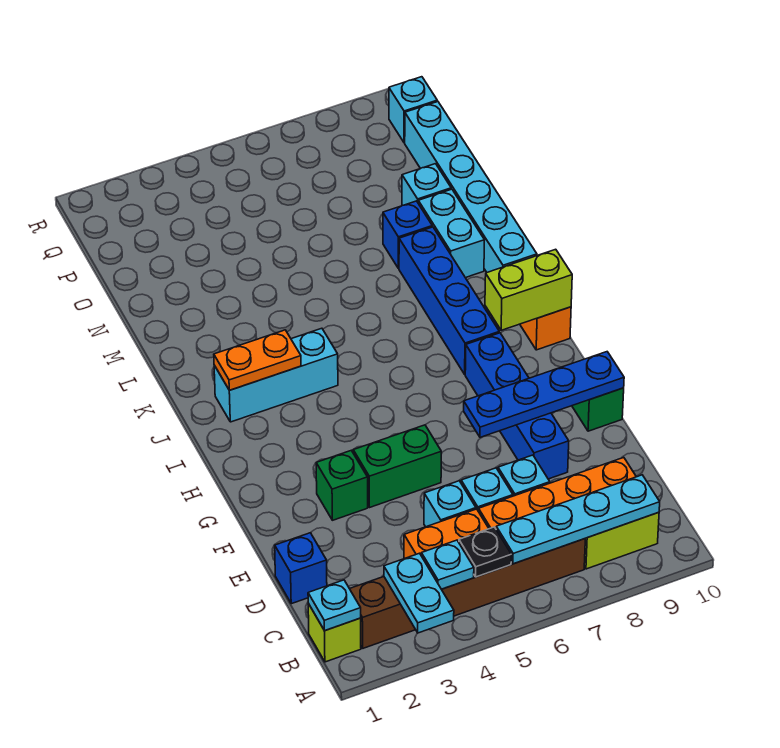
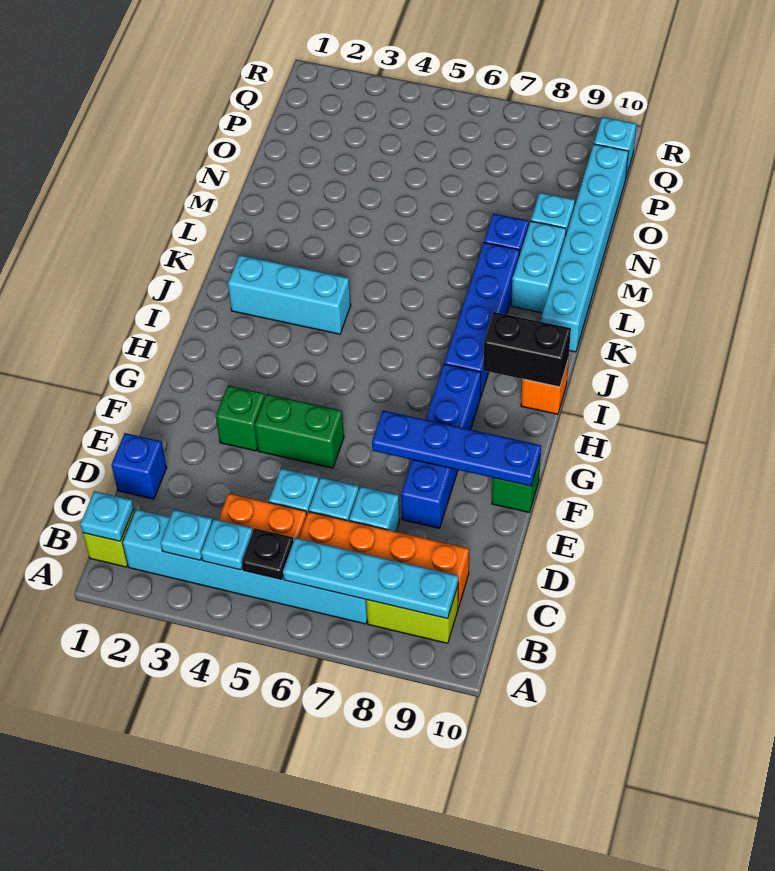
cyan 1x2 plate [384,553,454,633] -> cyan 1x1 plate [161,510,212,560]
brown 1x6 brick [350,539,585,648] -> cyan 1x6 brick [122,509,367,624]
lime 1x2 brick [485,249,572,330] -> black 1x2 brick [483,312,571,387]
orange 1x2 plate [214,330,301,390] -> none

